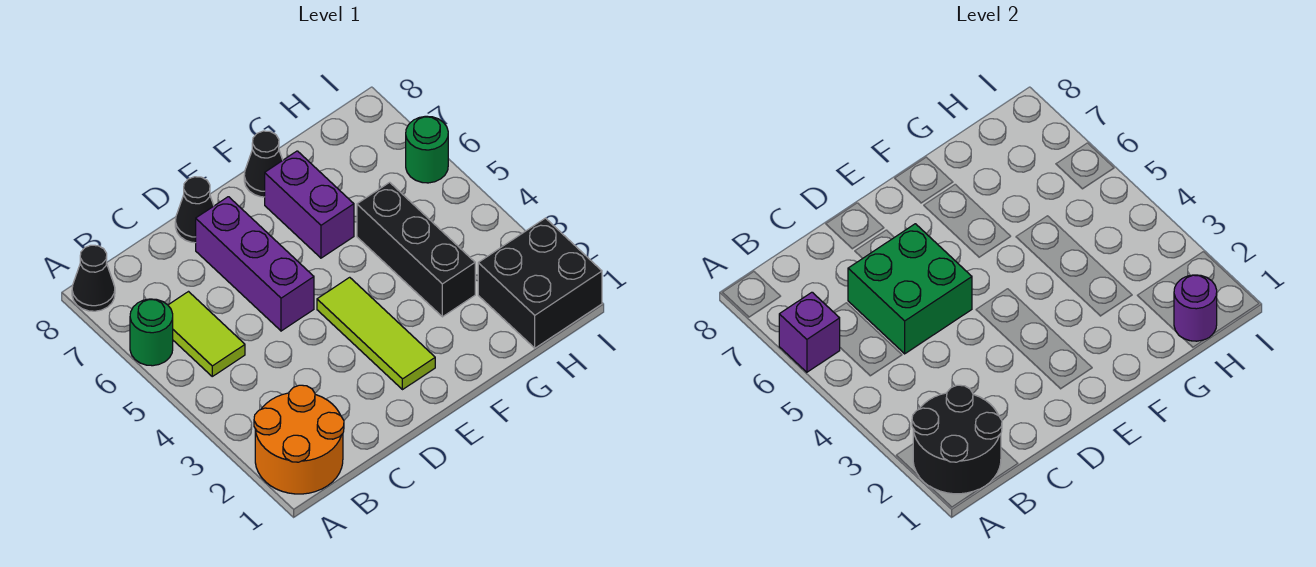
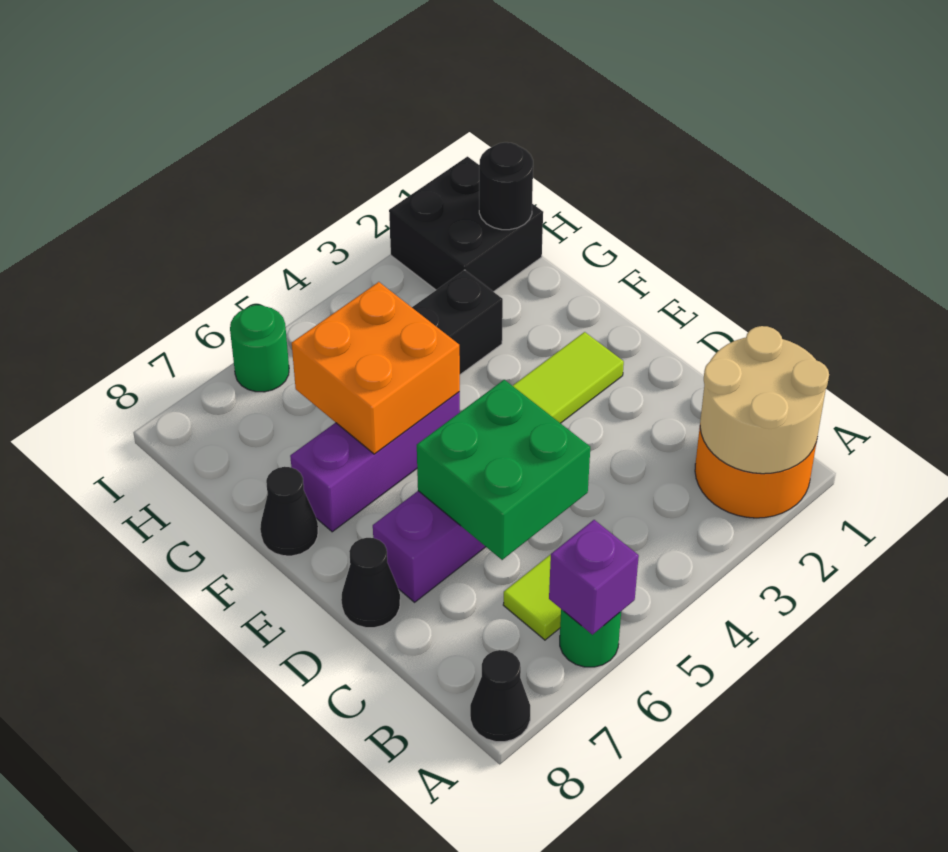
black 2x2 round brick [912,385,1002,494] -> tan 2x2 round brick [700,326,829,474]
none -> orange 2x2 brick [292,282,460,454]
purple 1x2 brick [265,151,354,258] -> purple 1x3 brick [290,392,460,532]
purple 1x1 round brick [1174,275,1217,341] -> black 1x1 round brick [479,142,533,230]

